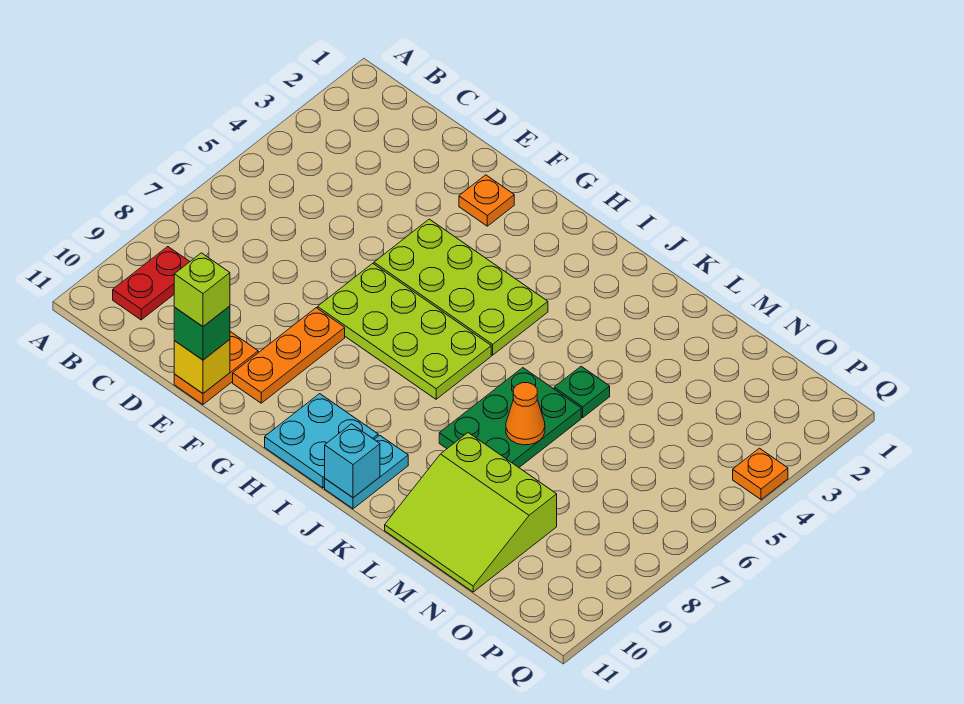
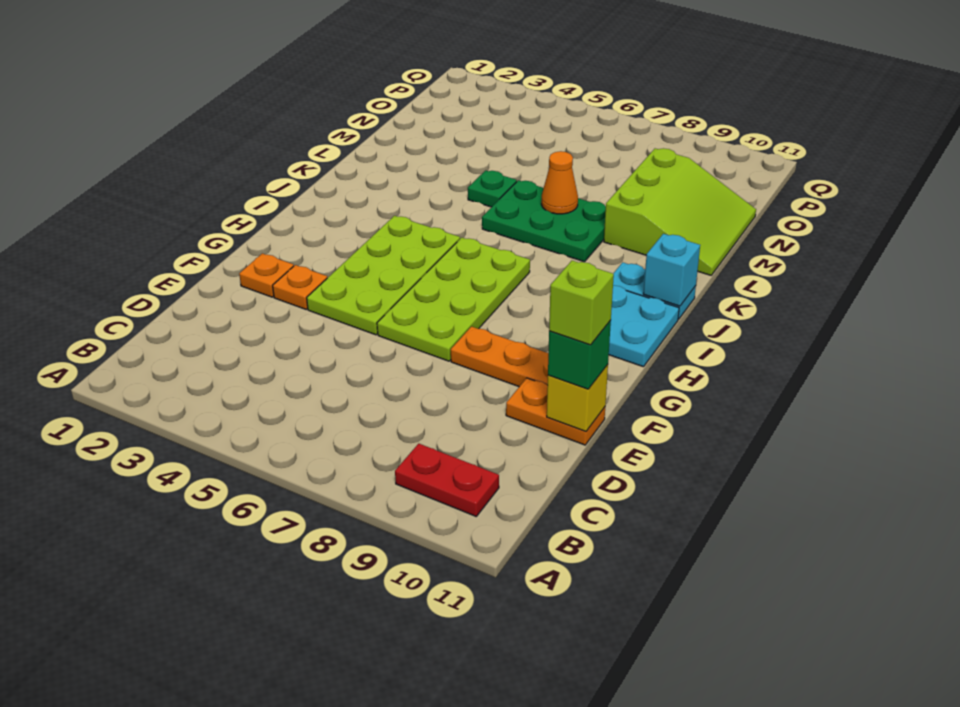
orange 1x1 plate [733,448,788,500] -> orange 1x1 plate moved to [273,265,327,309]

